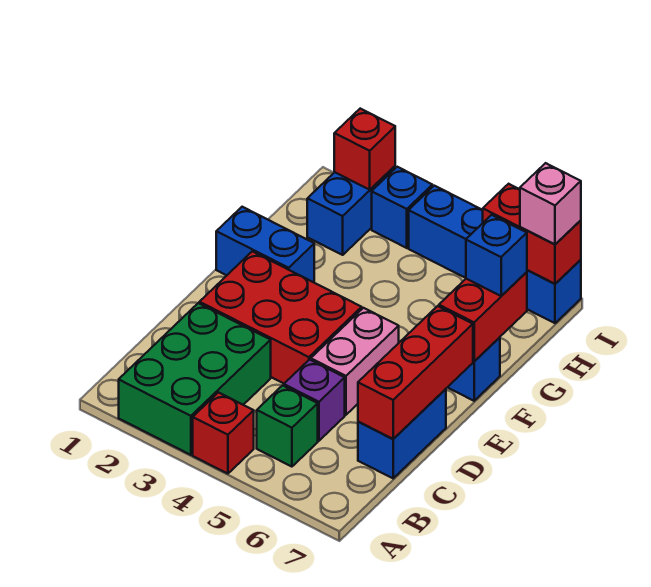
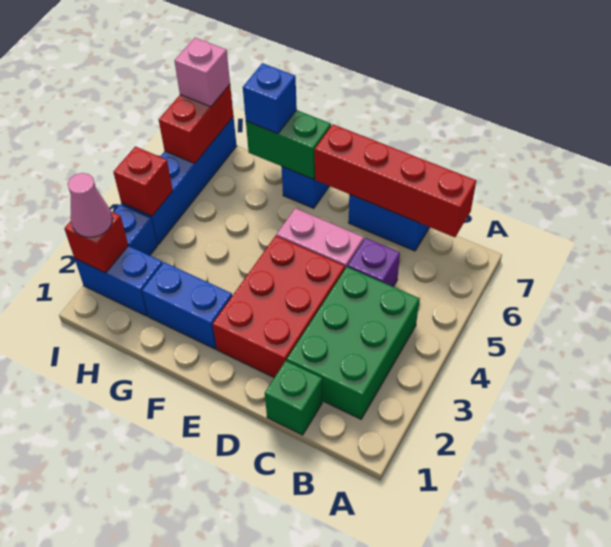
green 2x3 brick [119,303,271,455] -> green 2x3 brick turned to [287,267,420,419]
red 1x1 brick [193,393,254,474] -> red 1x1 brick moved to [113,146,173,216]
green 1x1 brick [257,385,318,467] -> green 1x1 brick moved to [265,361,322,435]
red 1x3 brick [358,306,473,439] -> red 1x4 brick [315,124,476,237]
blue 1x2 brick [216,207,314,282] -> blue 1x2 brick turned to [142,262,232,349]
red 1x2 brick [439,272,527,361] -> green 1x2 brick [246,110,331,179]
none -> pink 1x1 cone [68,173,113,237]

